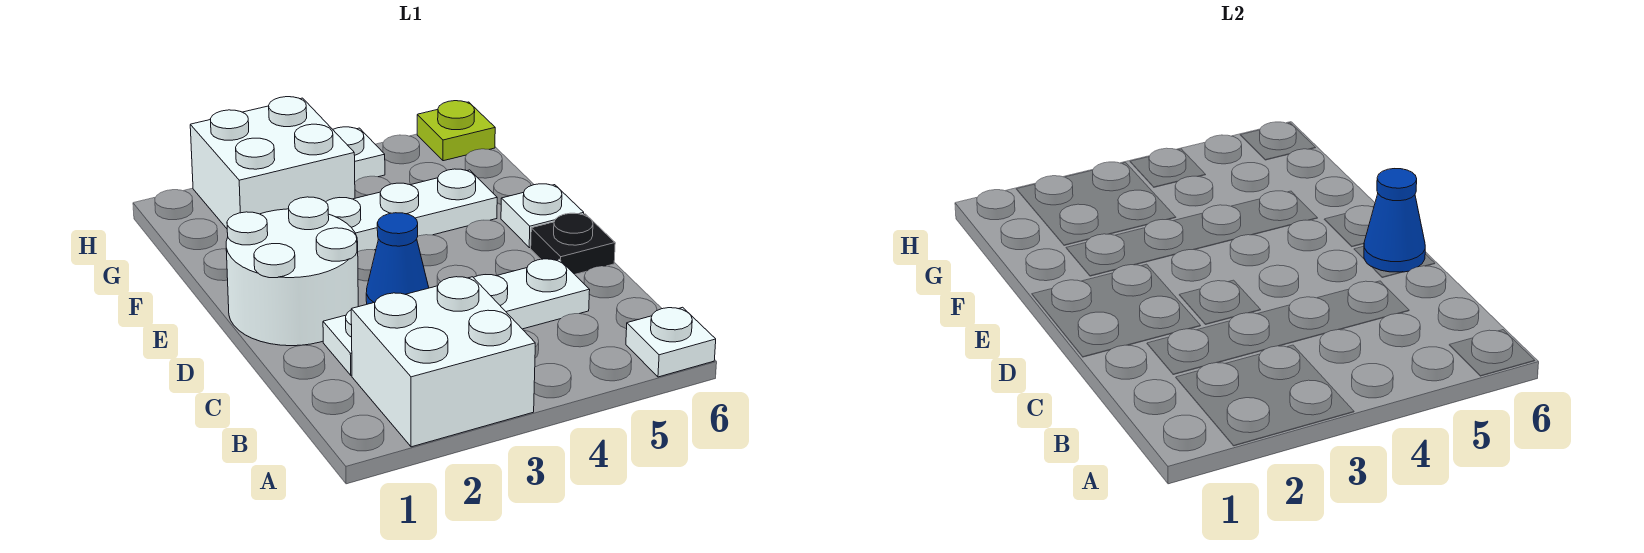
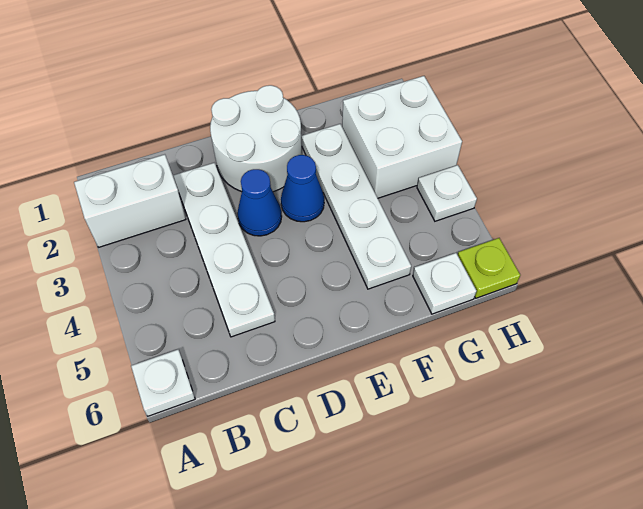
white 2x2 brick [351,277,535,447] -> white 1x2 brick [74,154,186,247]
black 1x1 plate [531,213,615,274] -> none
blue 1x1 cone [1364,169,1425,272] -> blue 1x1 cone moved to [281,155,324,222]
white 1x1 plate [501,184,584,248] -> white 1x1 plate moved to [413,253,476,314]

